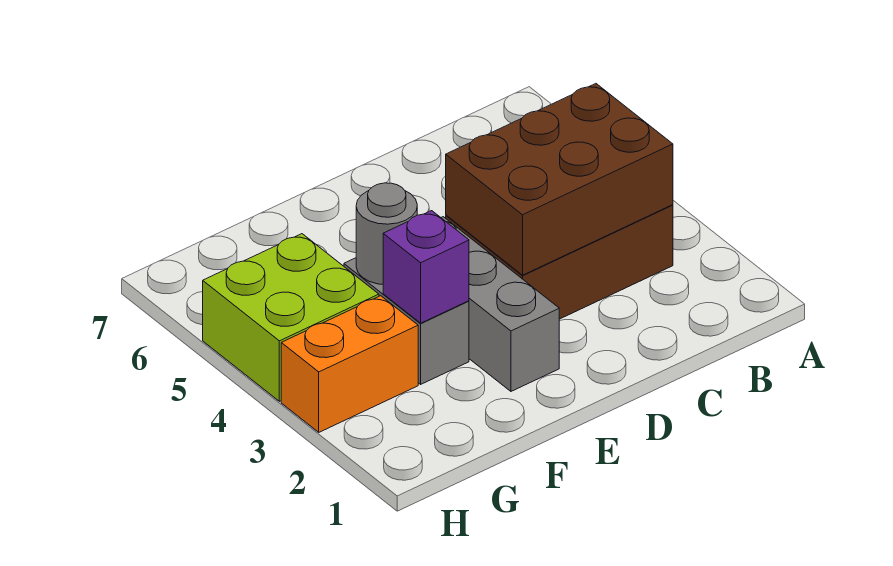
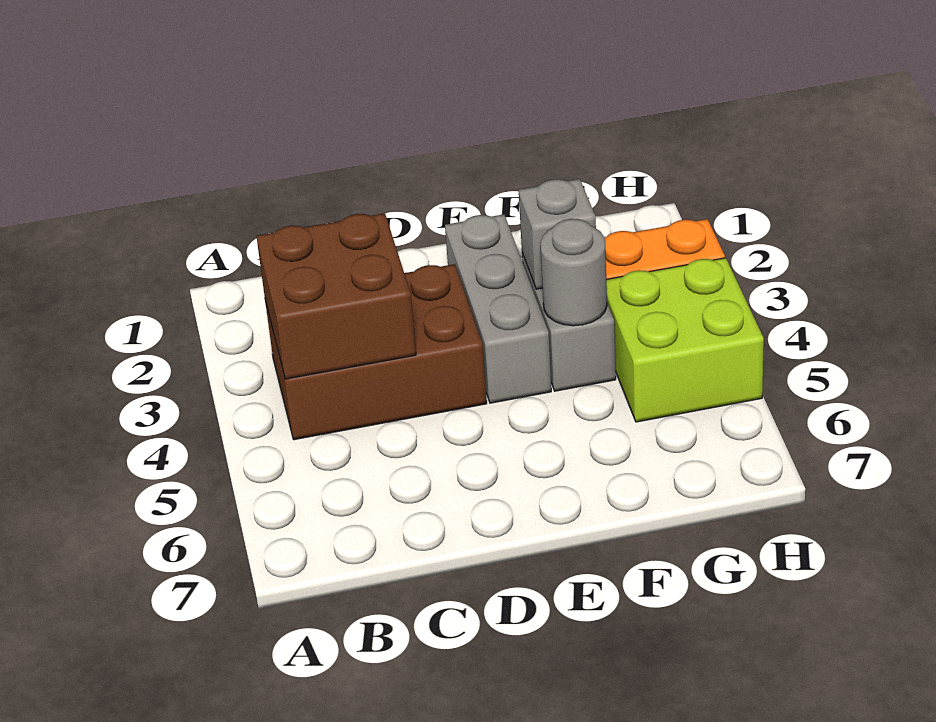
brown 2x3 brick [446,84,673,275] -> brown 2x2 brick [256,213,416,379]
purple 1x1 brick [383,211,469,323] -> grey 1x1 brick [519,179,596,289]

